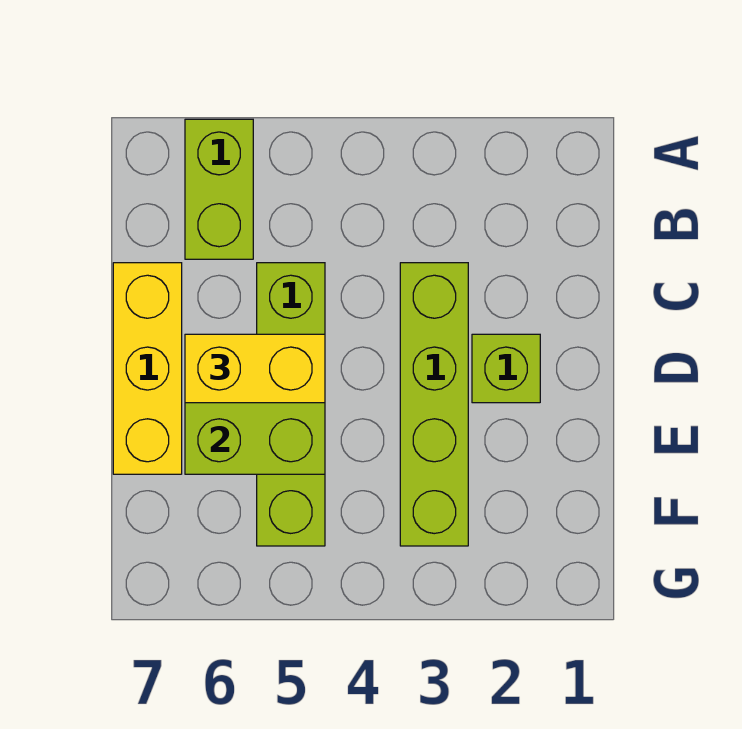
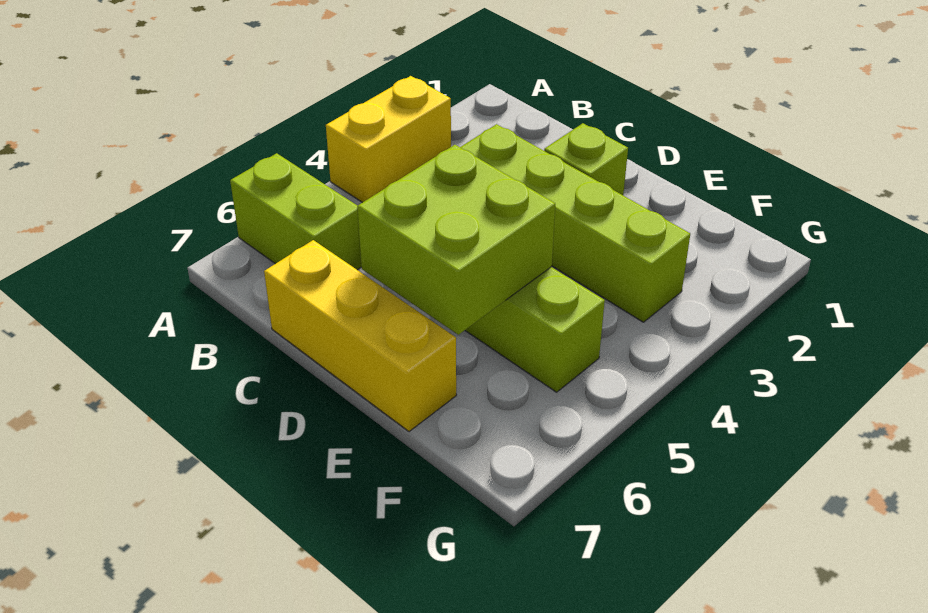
yellow 1x2 brick [185,334,325,403] -> yellow 1x2 brick moved to [326,76,451,203]

